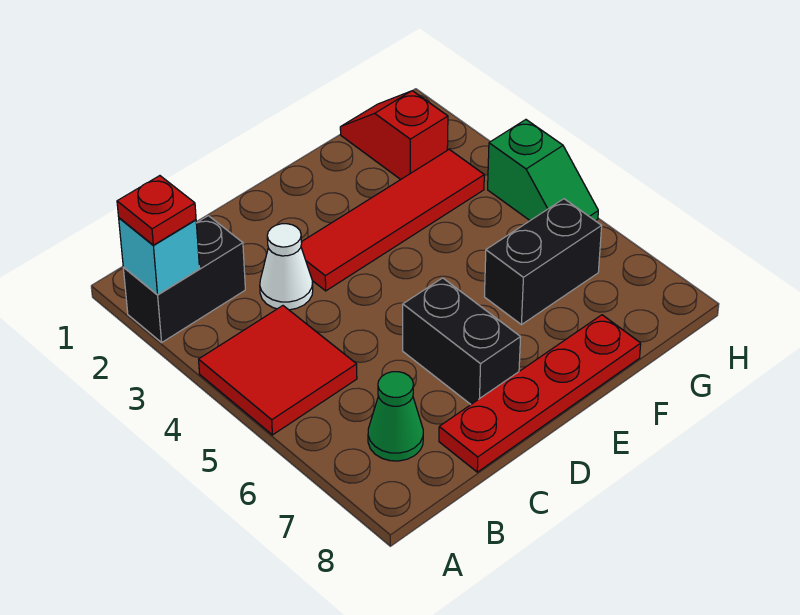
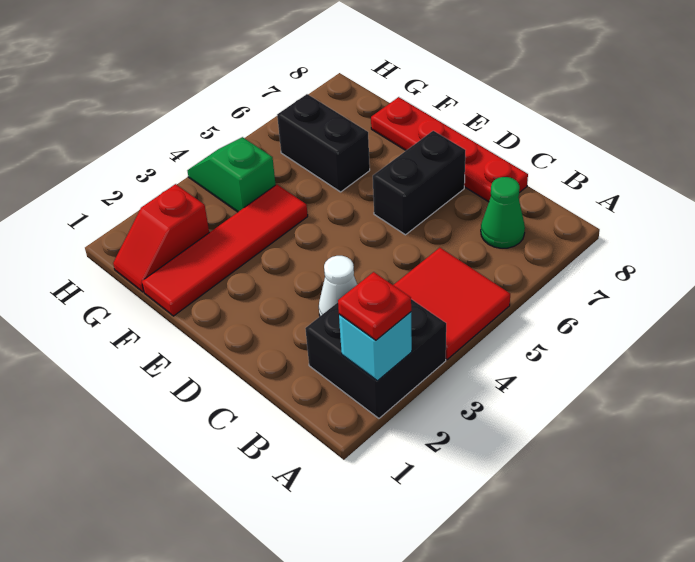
black 1x2 brick [123,216,245,342] -> black 2x2 brick [305,299,446,418]
red 1x4 tile [301,149,484,291] -> red 1x4 tile turned to [142,185,308,316]
green 1x2 slope [488,120,598,221] -> green 1x2 slope turned to [187,137,276,212]

